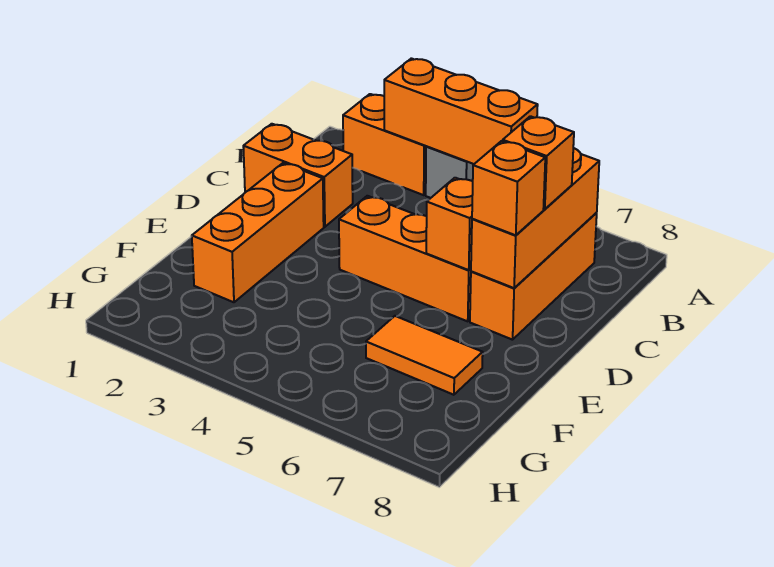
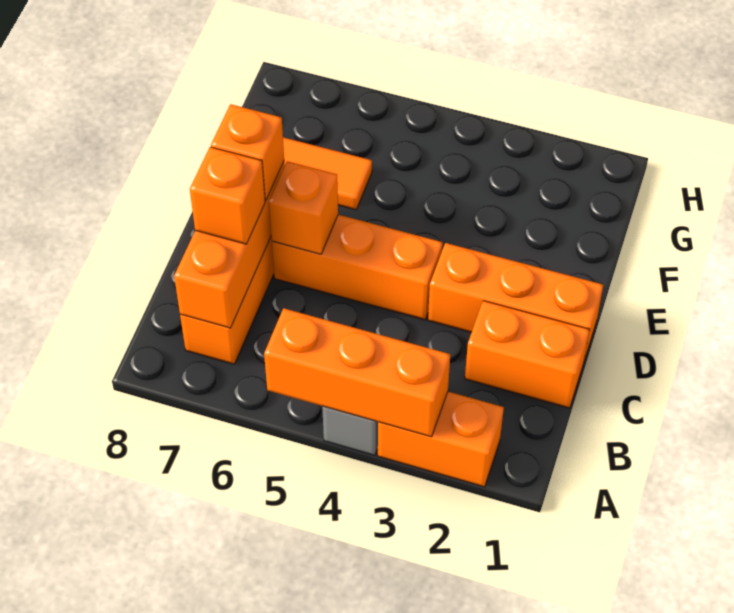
orange 1x3 brick [192,163,324,302] -> orange 1x3 brick turned to [428,243,603,360]

